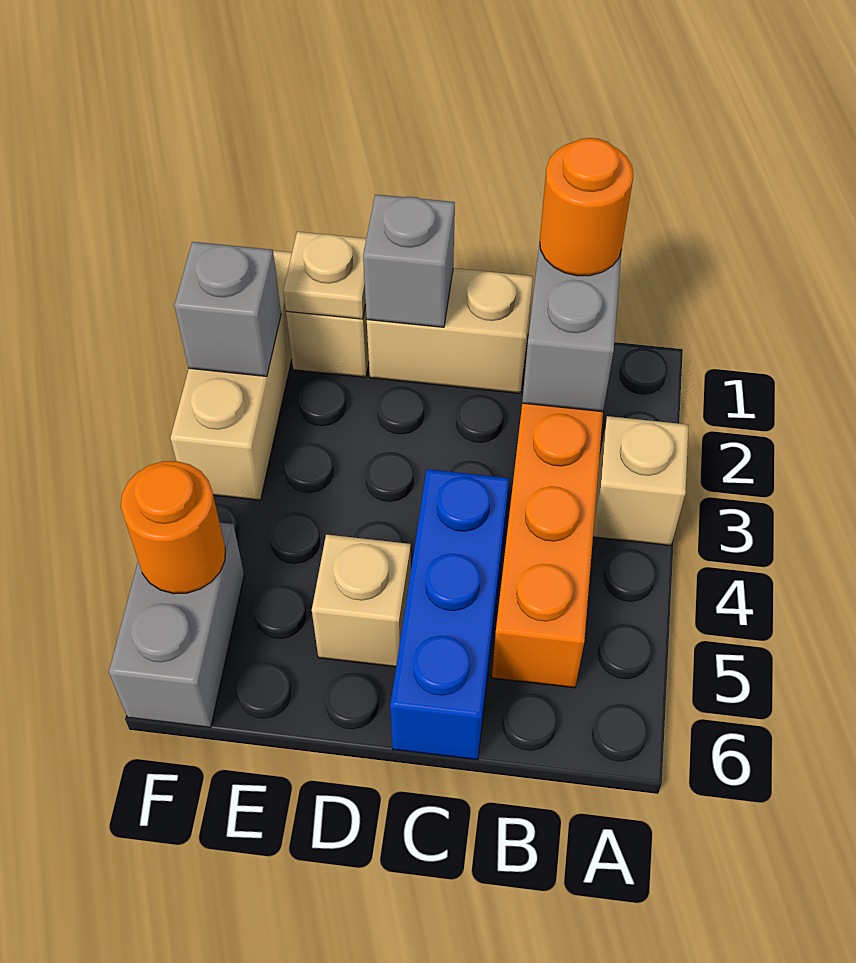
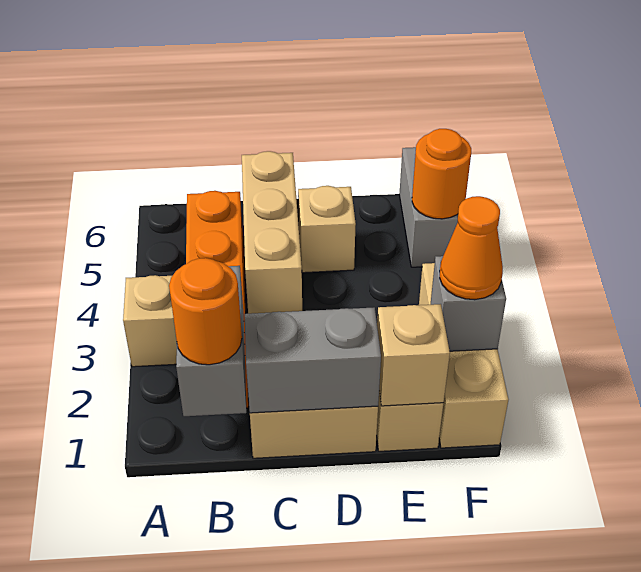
blue 1x3 brick [390,469,509,760] -> tan 1x3 brick [242,151,302,314]
grey 1x1 brick [363,194,455,327] -> grey 1x2 brick [245,307,381,413]
tan 1x1 plate [283,232,366,319] -> tan 1x1 brick [377,304,450,406]
none -> orange 1x1 cone [440,196,503,300]

